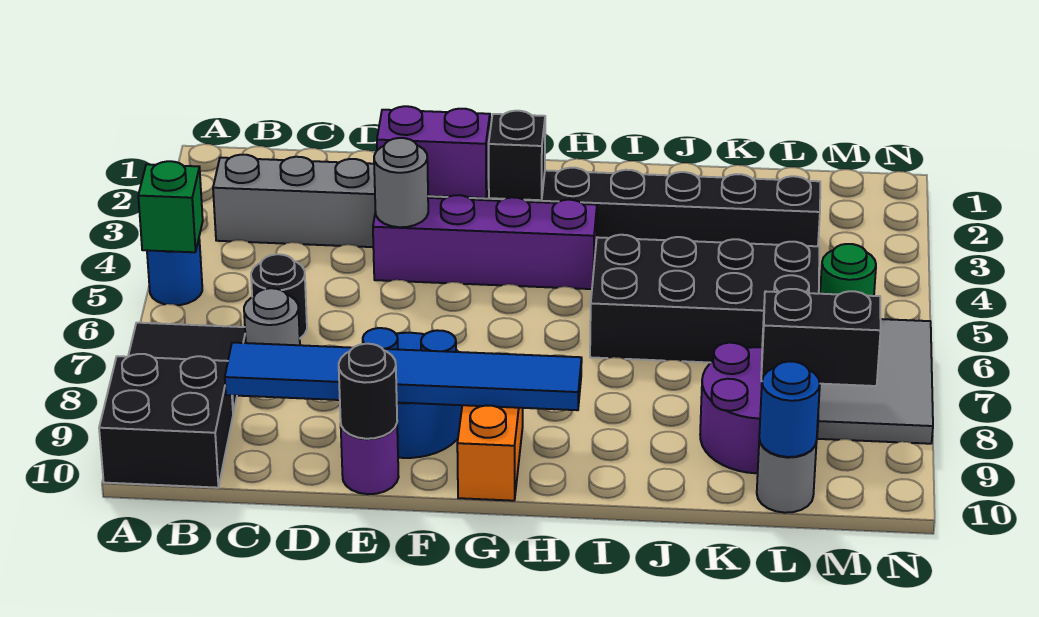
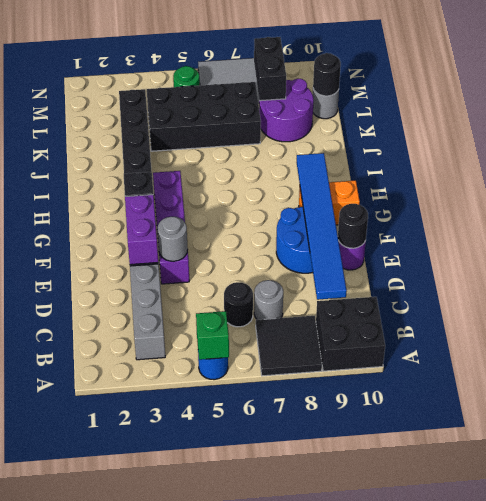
black 2x4 brick [590,235,819,363] -> black 2x4 brick turned to [147,82,261,151]
blue 1x1 round brick [759,361,820,457] -> black 1x1 round brick [313,53,341,96]

